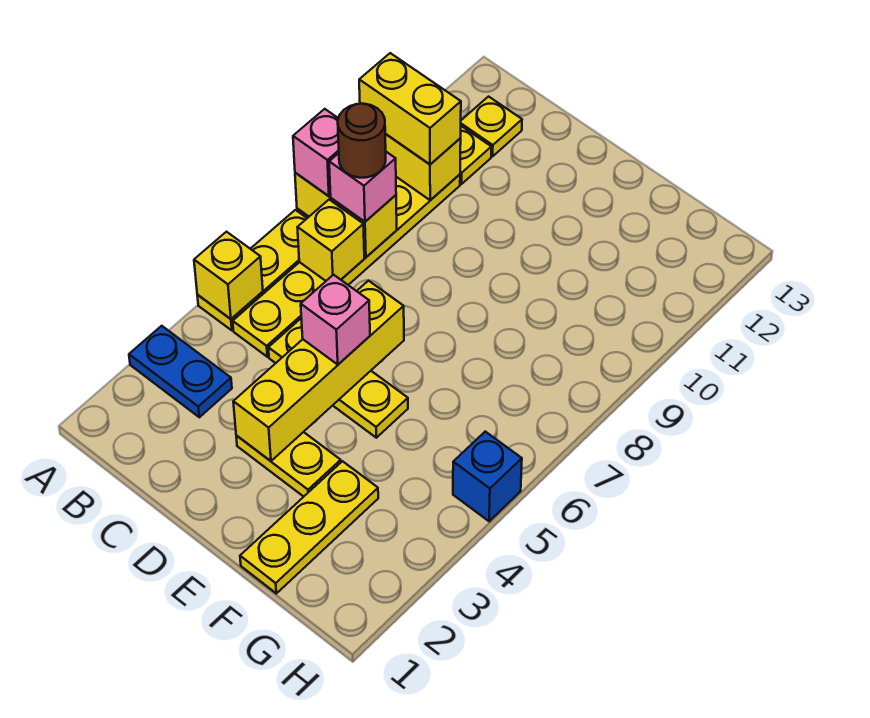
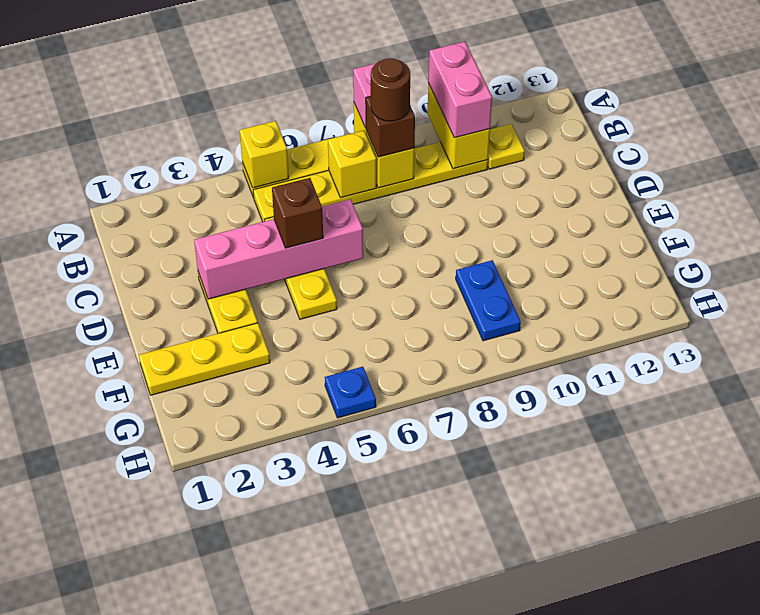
blue 1x2 plate [129,326,232,417] -> blue 1x2 plate moved to [456,260,521,341]
yellow 1x2 brick [359,53,461,164] -> pink 1x2 brick [428,42,492,138]
pink 1x1 brick [329,152,396,222] -> brown 1x1 brick [366,96,415,157]
yellow 1x1 plate [461,97,522,156] -> none
yellow 1x4 brick [233,281,404,461] -> pink 1x4 brick [194,199,363,299]
pink 1x1 brick [301,275,370,365] -> brown 1x1 brick [272,178,323,248]
blue 1x1 brick [453,432,522,521] -> blue 1x1 plate [325,367,376,418]

